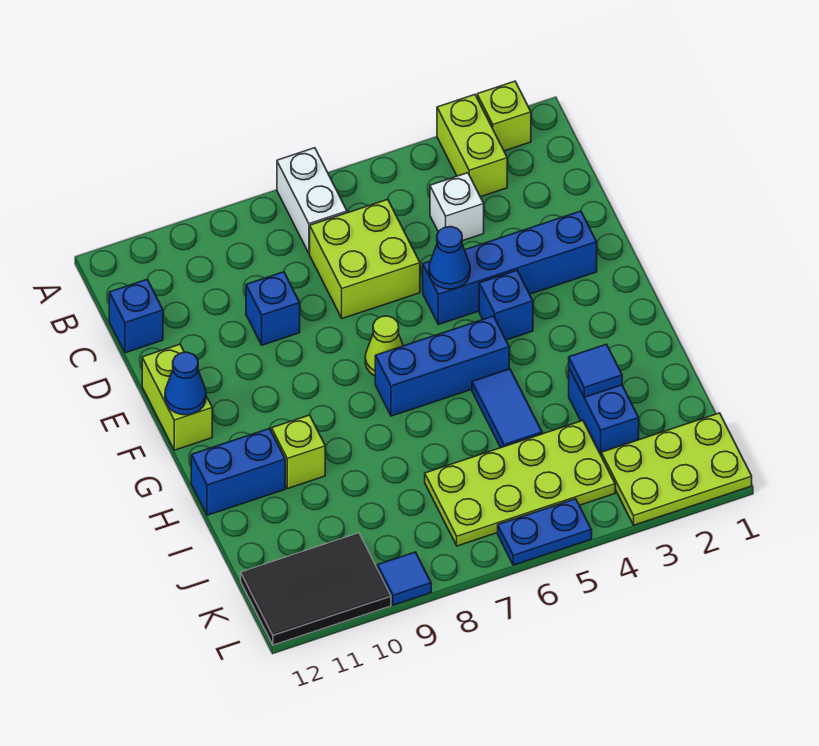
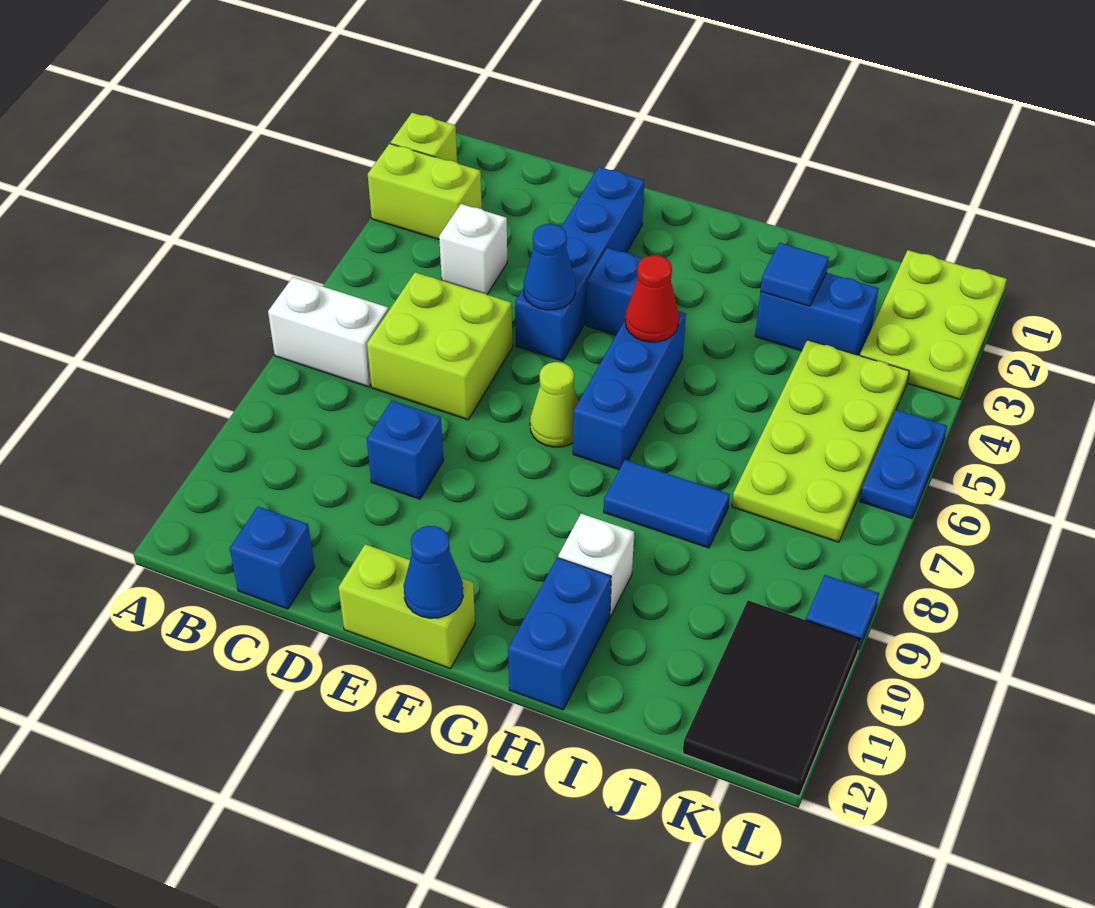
none -> red 1x1 cone [625,255,679,342]
blue 1x2 tile [472,369,542,448] -> blue 1x2 tile moved to [604,460,730,548]
lime 1x1 brick [272,415,325,489] -> white 1x1 brick [558,514,634,617]

